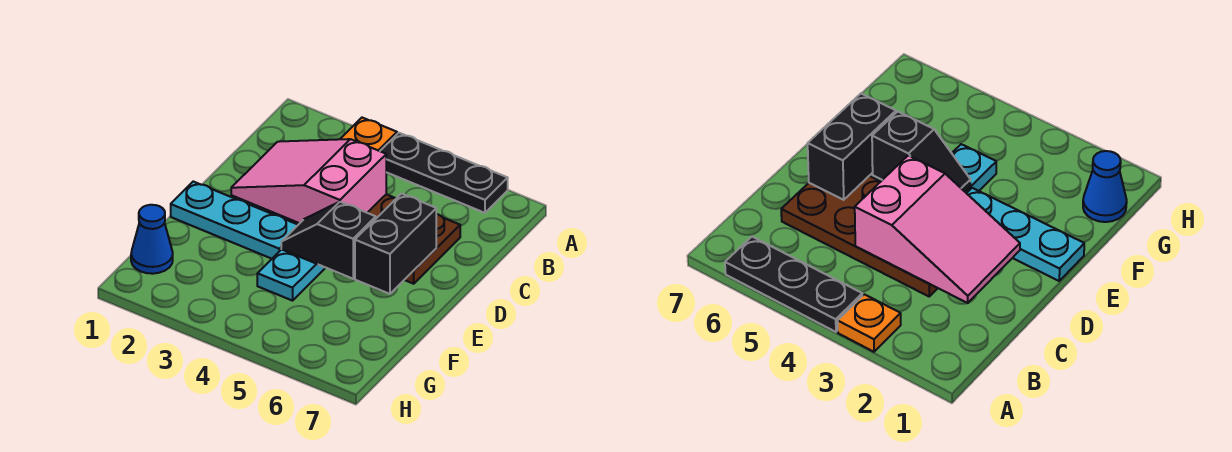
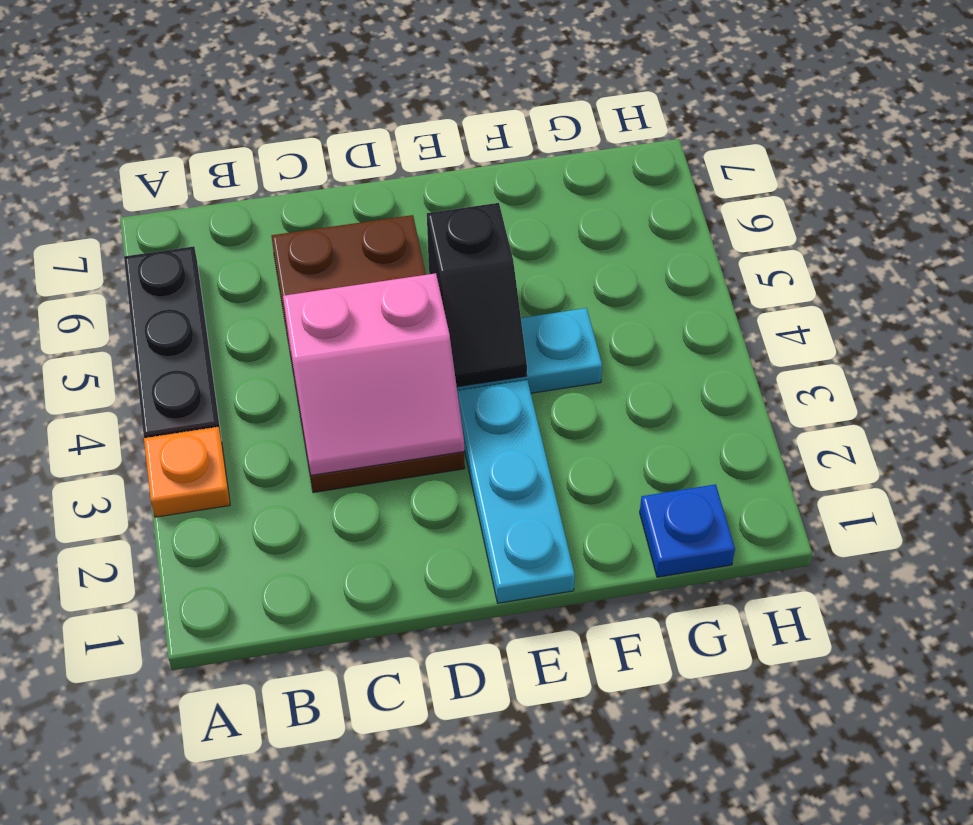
pink 2x3 slope [231,139,386,223] -> pink 2x2 slope [283,273,464,475]
black 1x2 brick [355,194,436,294] -> none
blue 1x1 cone [131,205,173,274] -> blue 1x1 plate [640,484,735,577]

